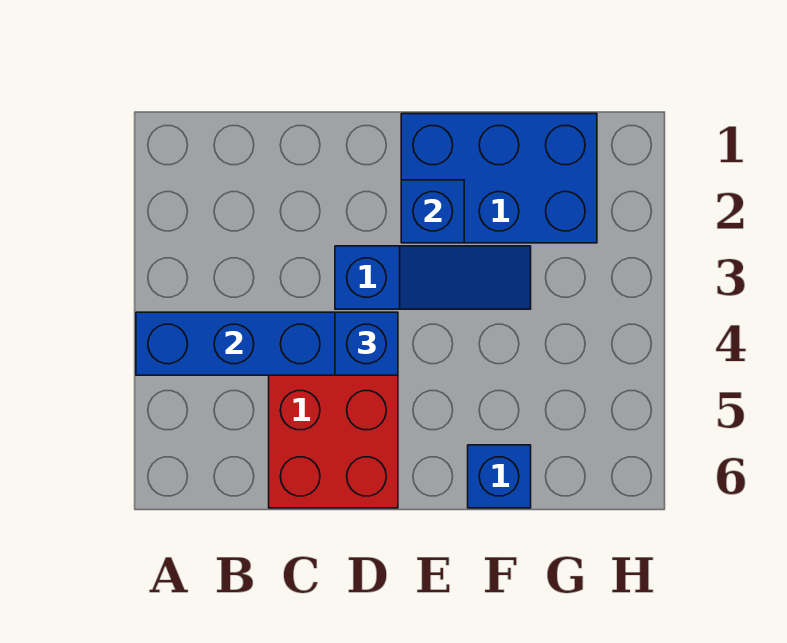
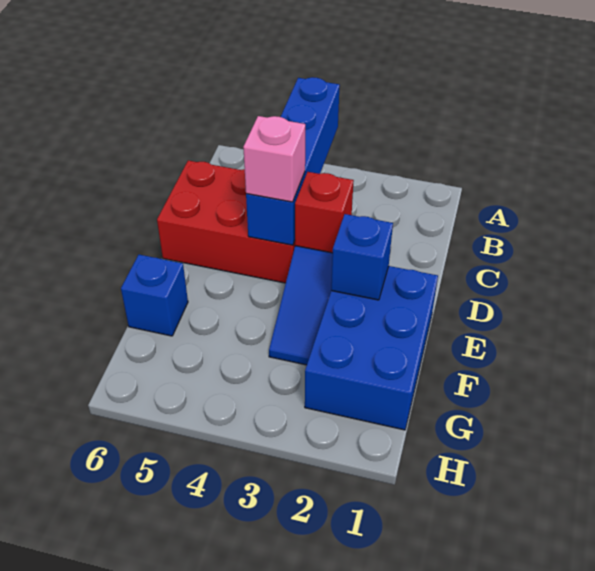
none -> red 1x1 brick [295,172,354,253]
blue 1x1 brick [335,312,398,375] -> pink 1x1 brick [243,116,305,202]

